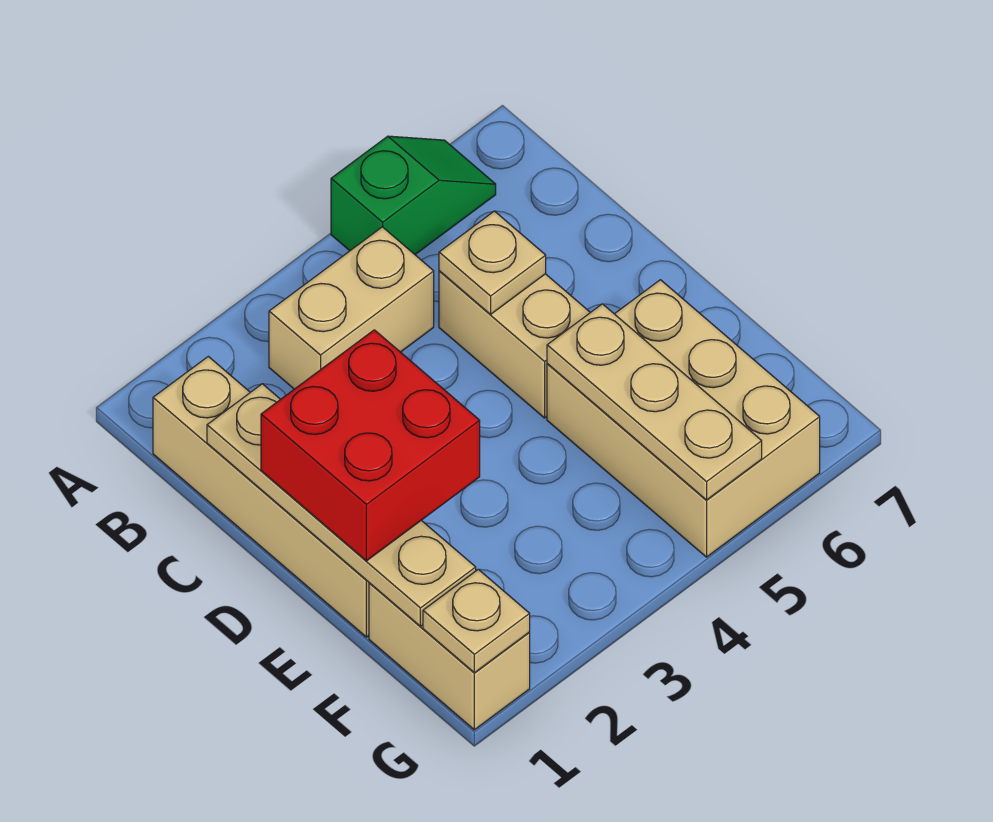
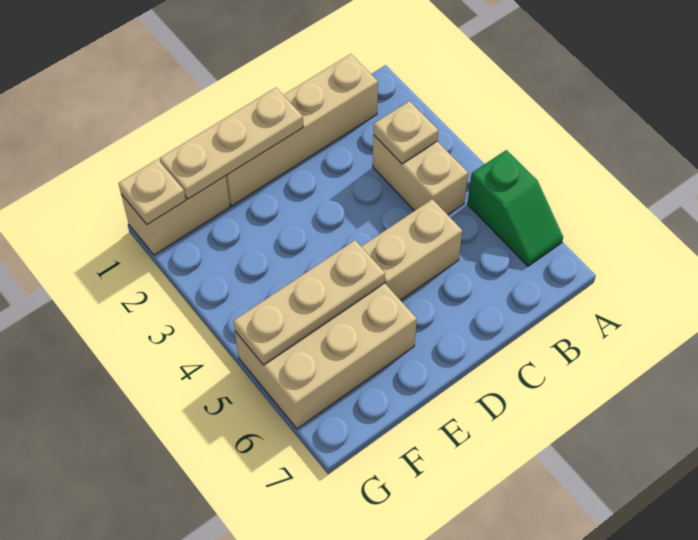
tan 1x4 plate [207,384,476,626] -> tan 1x3 plate [160,88,304,199]
tan 1x1 plate [439,211,546,314] -> tan 1x1 plate moved to [374,101,438,164]
red 2x2 brick [261,330,480,561] -> none

